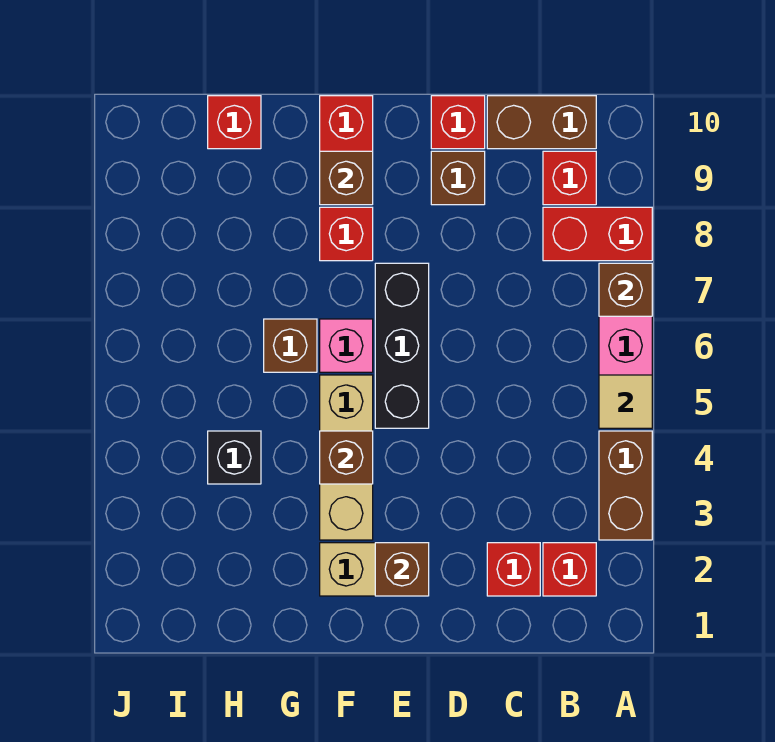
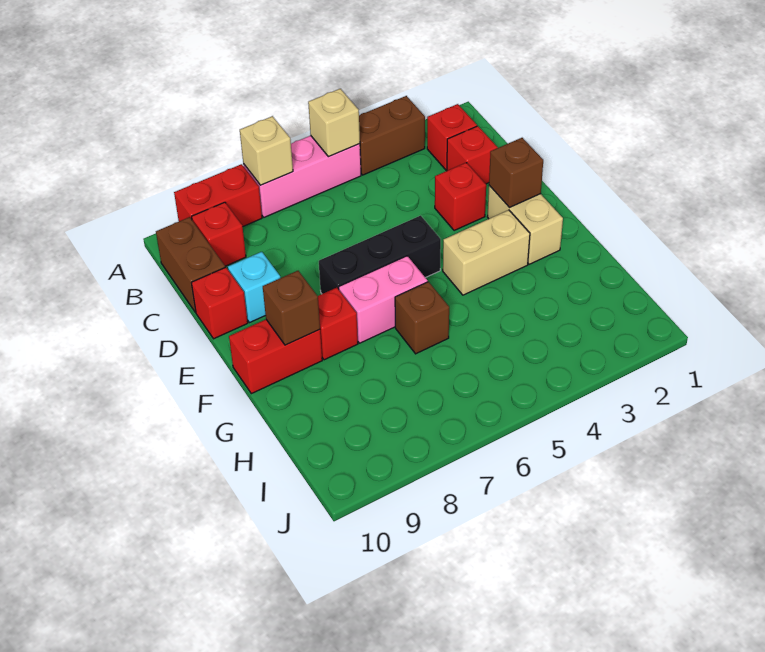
tan 1x1 tile [599,375,652,428] -> tan 1x1 brick [308,89,360,157]
brown 1x1 brick [599,263,652,316] -> tan 1x1 brick [240,116,293,185]
red 1x2 brick [543,207,652,261] -> red 1x2 brick turned to [174,164,262,227]
brown 1x1 brick [431,151,485,205] -> cyan 1x1 brick [228,252,280,323]
tan 1x3 brick [320,375,373,540] -> tan 1x2 brick [443,210,530,295]
brown 1x1 brick [320,431,373,484] -> none
pink 1x1 brick [320,319,373,372] -> pink 1x2 brick [339,256,428,343]
black 1x1 brick [208,431,261,484] -> none
red 1x1 brick [208,96,261,149] -> red 1x1 brick moved to [435,163,486,231]

